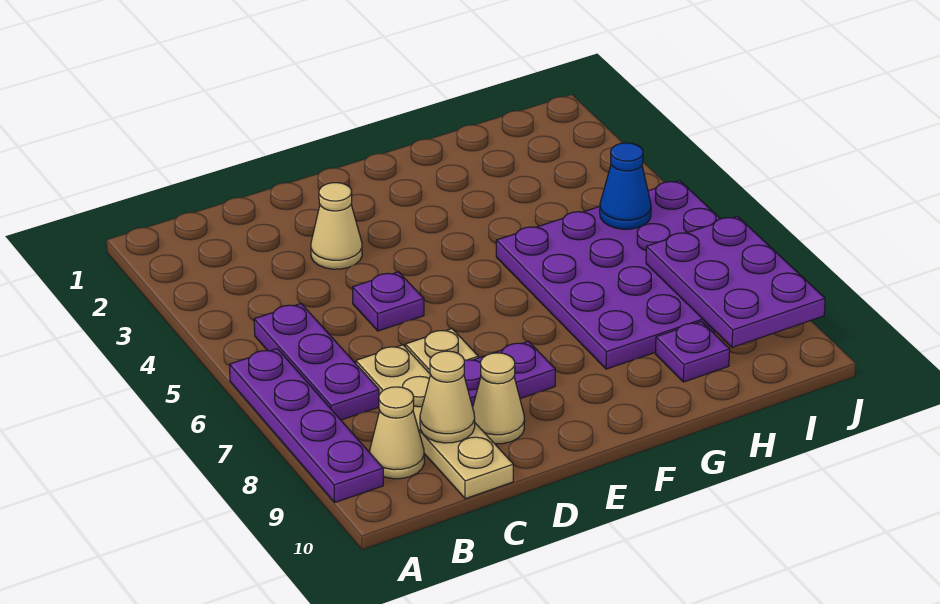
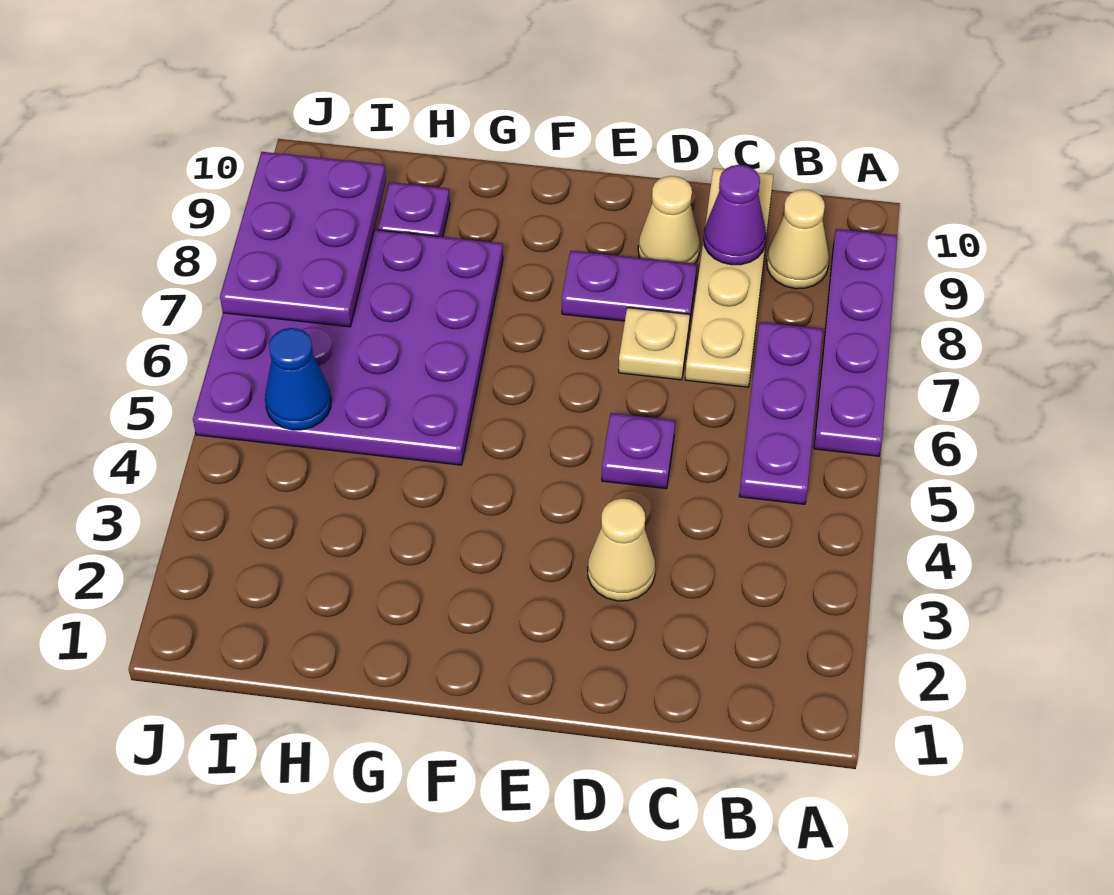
tan 1x1 cone [420,351,475,443] -> purple 1x1 cone [704,165,766,265]

